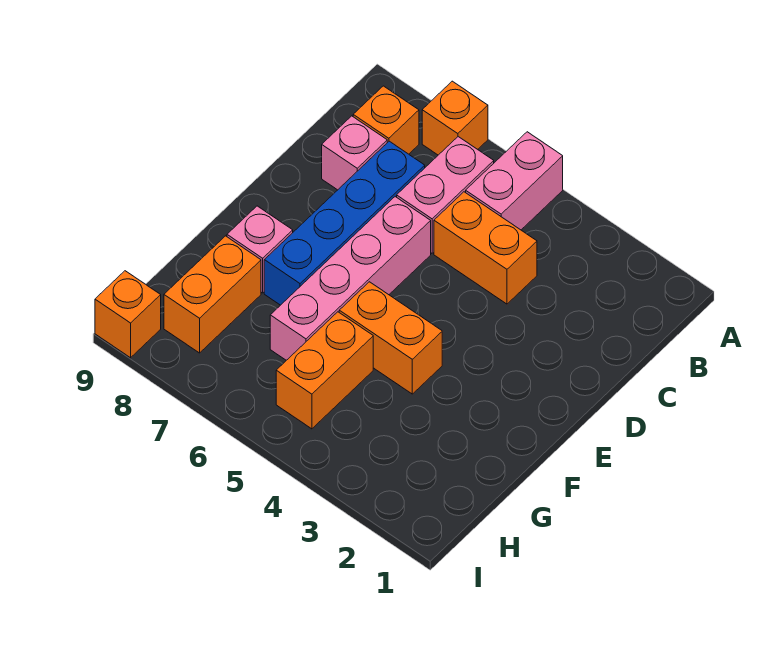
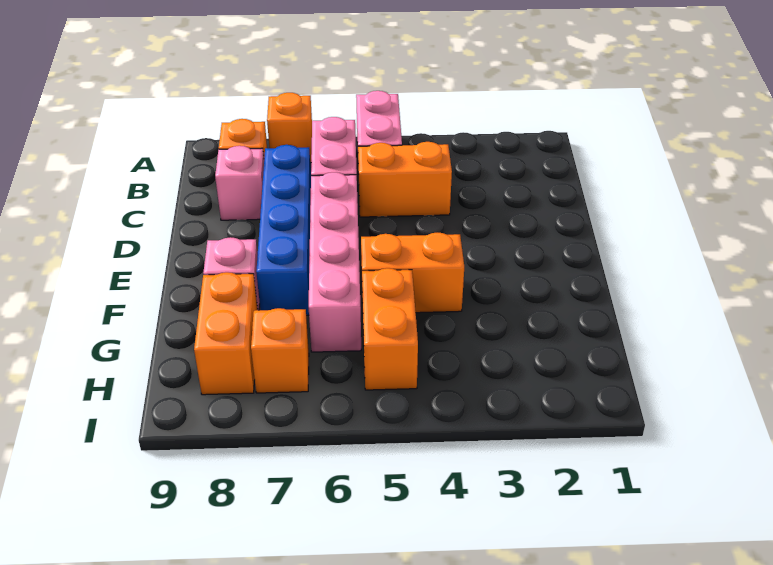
orange 1x1 brick [95,271,161,358] -> orange 1x1 brick moved to [251,308,309,393]

